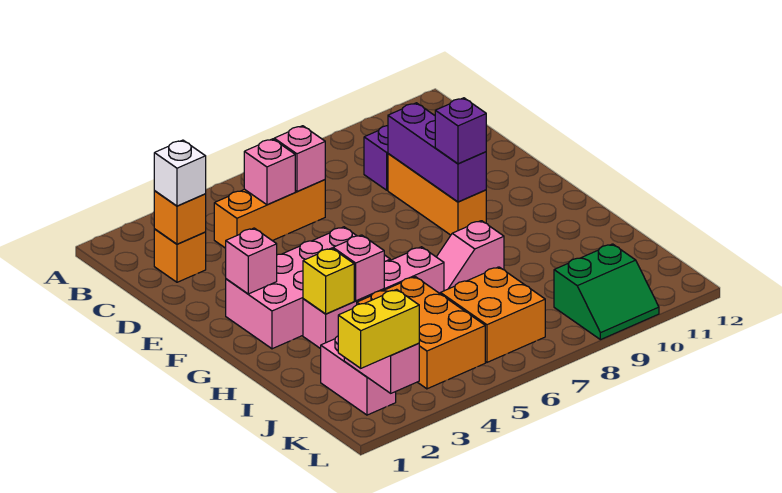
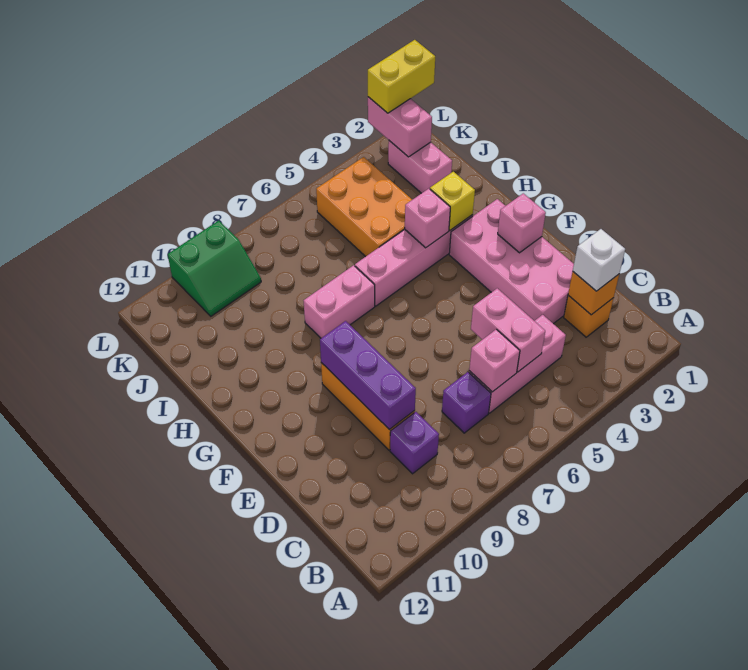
orange 1x3 brick [214,180,325,248] -> pink 1x3 brick [469,315,566,413]
pink 1x1 brick [244,139,295,205] -> pink 1x2 brick [471,288,545,372]
pink 2x4 brick [226,227,390,349] -> pink 2x4 brick turned to [449,199,574,324]
purple 1x1 brick [435,98,486,164] -> purple 1x1 brick moved to [442,372,491,433]
pink 1x2 slope [437,221,504,291] -> pink 1x2 brick [304,265,375,338]
orange 2x2 brick [440,267,545,362] -> none
green 2x2 slope [554,244,659,340] -> green 2x2 slope turned to [168,221,261,316]

